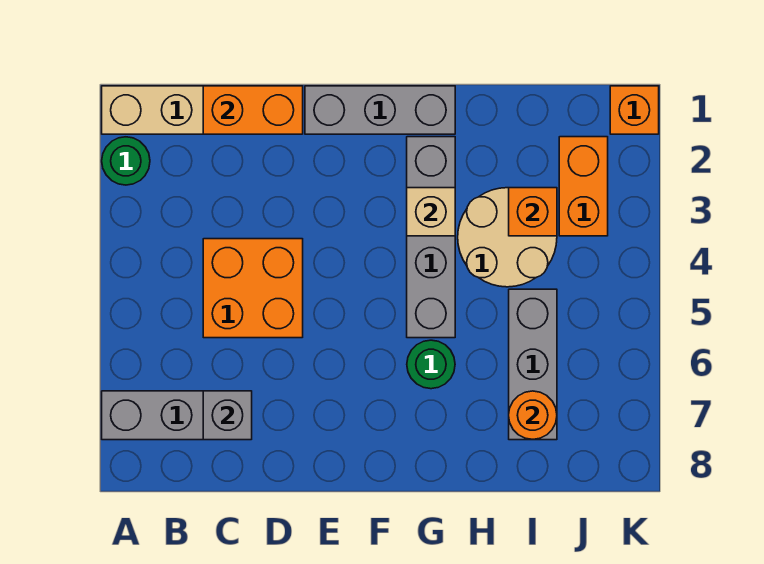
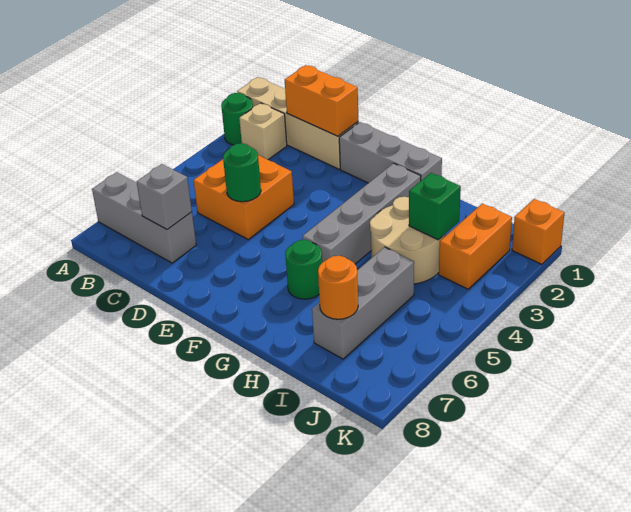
none -> green 1x1 round brick [223,143,261,202]
tan 1x1 brick [407,188,455,236] -> tan 1x1 brick moved to [239,103,287,160]
orange 1x1 brick [509,188,557,236] -> green 1x1 brick [409,173,461,240]

